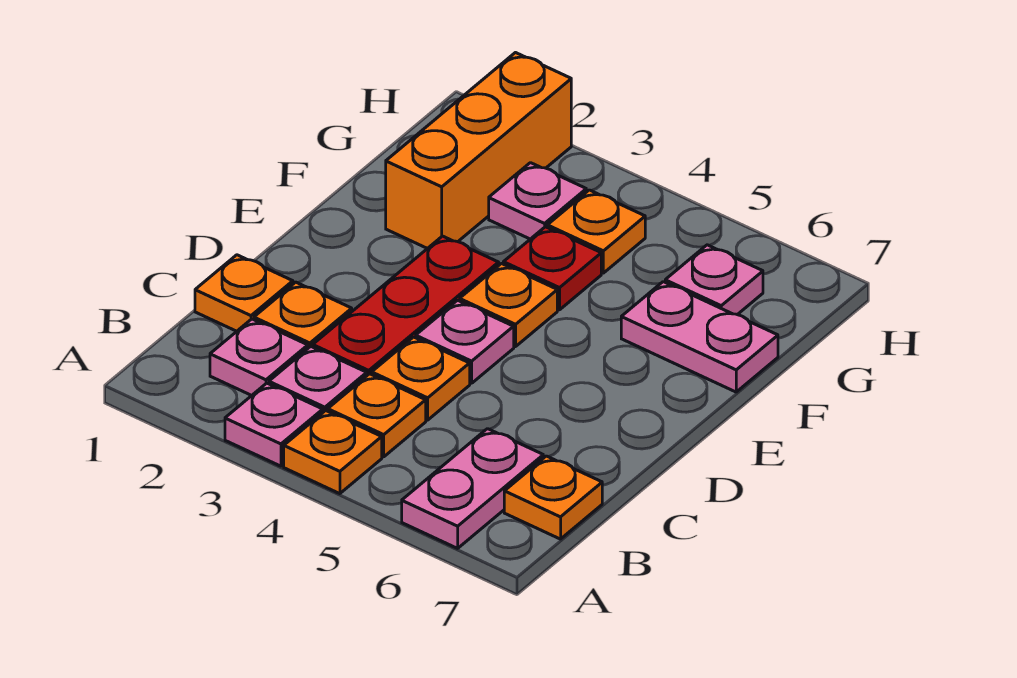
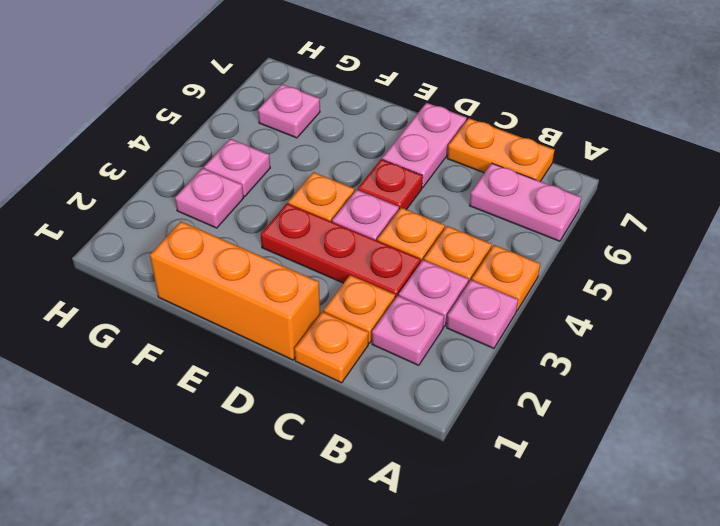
orange 1x1 plate [504,456,602,539] -> orange 1x2 plate [447,118,555,181]
orange 1x3 brick [386,53,571,249] -> orange 1x3 brick moved to [150,222,320,360]
red 1x1 plate [503,227,601,310] -> red 1x1 plate moved to [358,159,423,210]
pink 1x2 plate [621,282,778,392] -> pink 1x2 plate moved to [382,103,467,187]
orange 1x1 plate [547,190,645,273] -> pink 1x1 plate [204,139,270,197]

